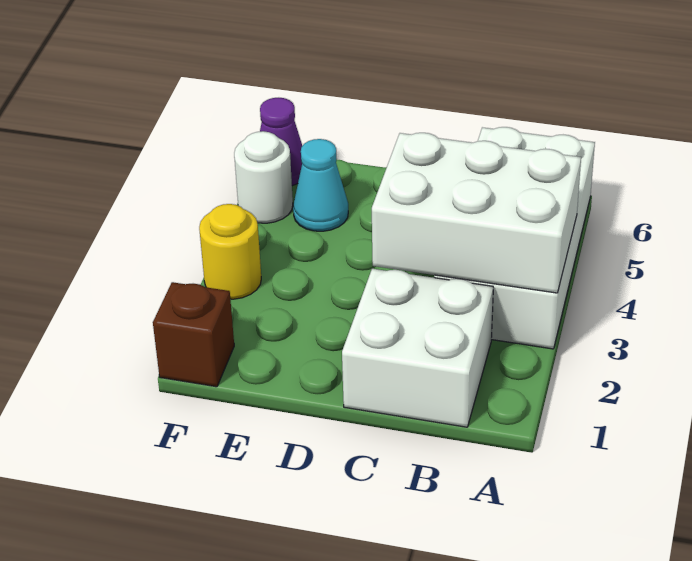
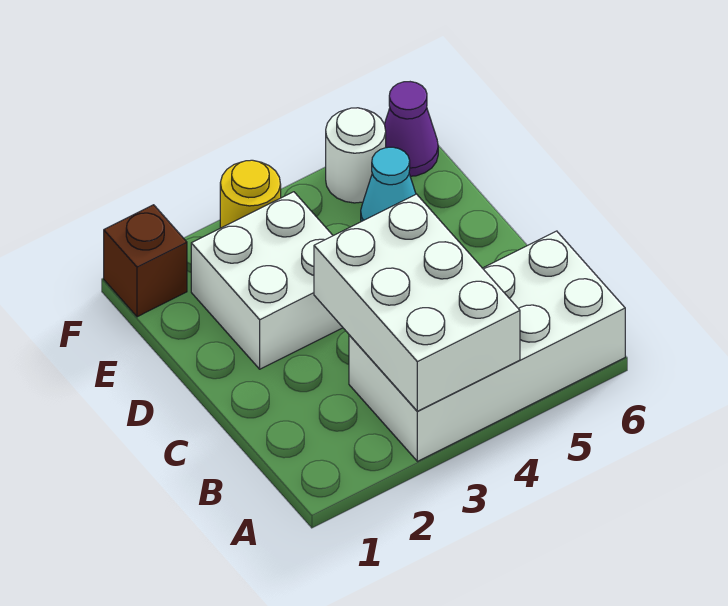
white 2x2 brick [342,269,493,427] -> white 2x2 brick moved to [191,192,343,369]

